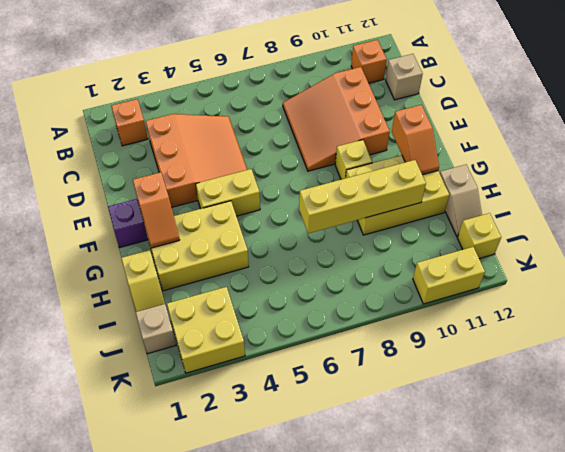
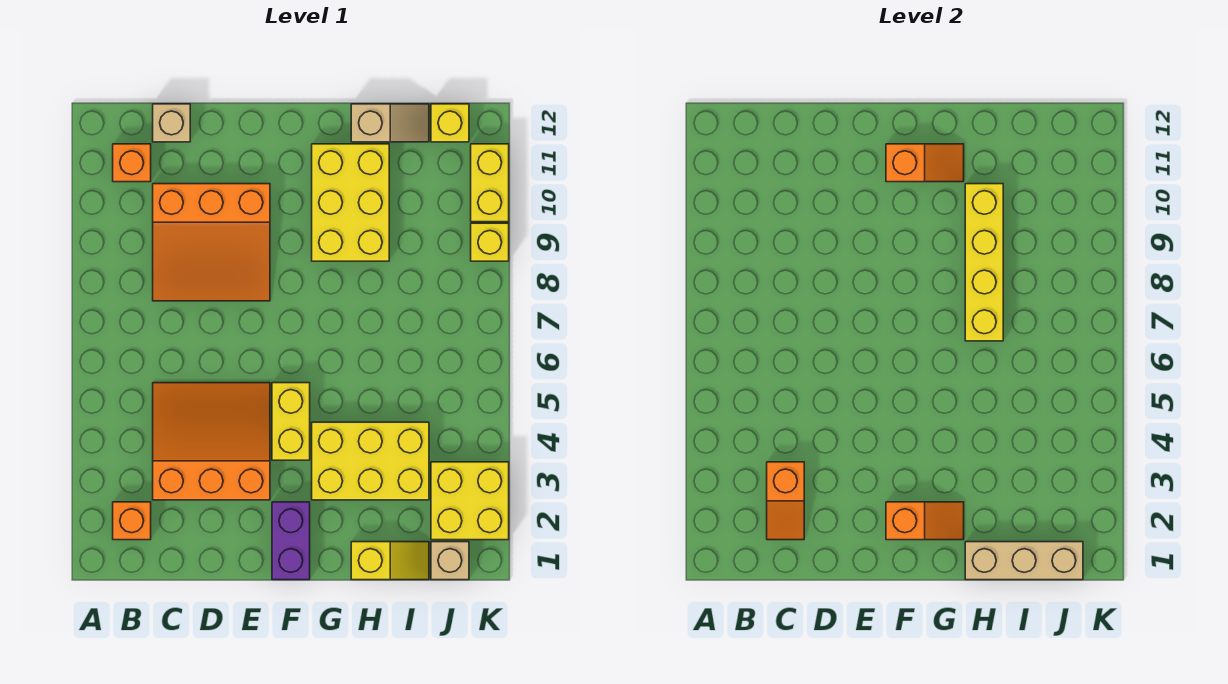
none -> orange 1x2 slope [767,462,804,540]
yellow 1x1 brick [335,140,372,179] -> yellow 1x1 brick moved to [471,223,509,261]
yellow 2x3 brick [147,201,249,291] -> yellow 2x3 brick turned to [312,422,429,500]
none -> tan 1x3 brick [965,542,1083,580]

